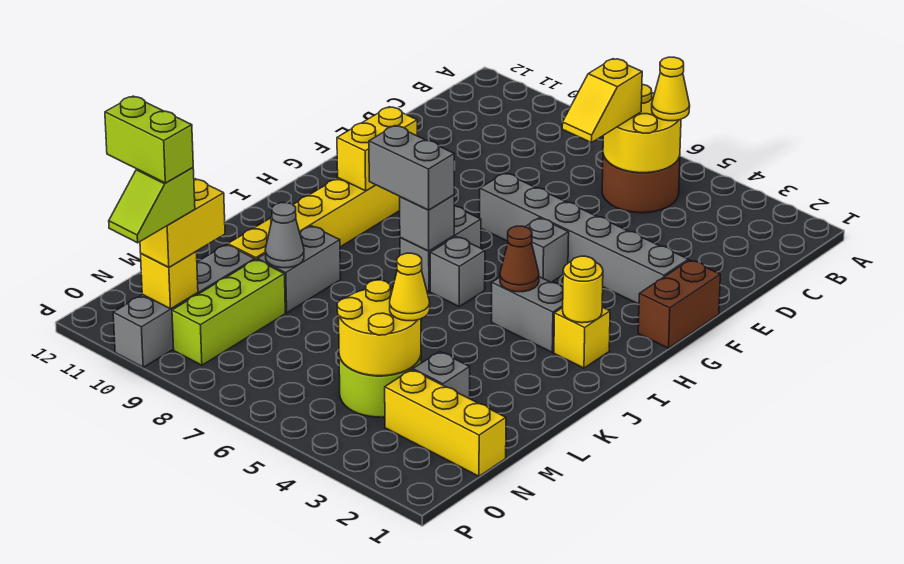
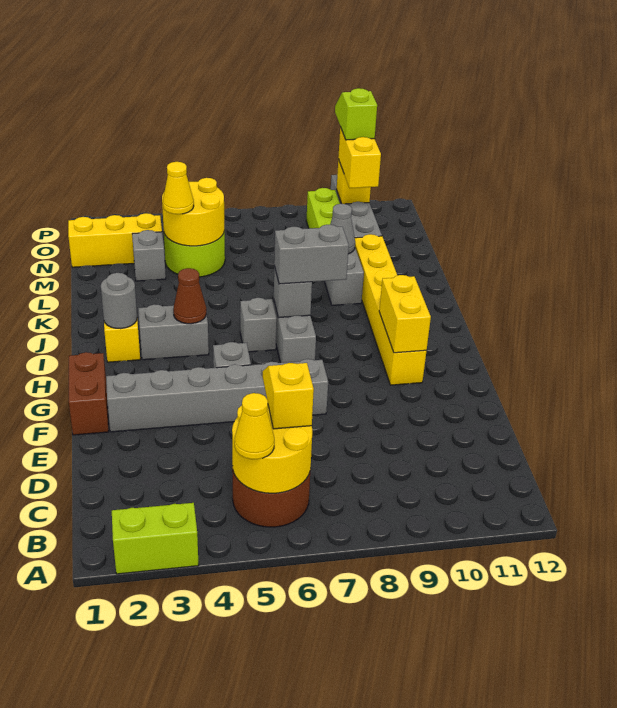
yellow 1x1 round brick [563,256,603,323] -> grey 1x1 round brick [101,273,137,329]
lime 1x2 brick [105,96,193,183] -> lime 1x2 brick moved to [112,503,199,574]

